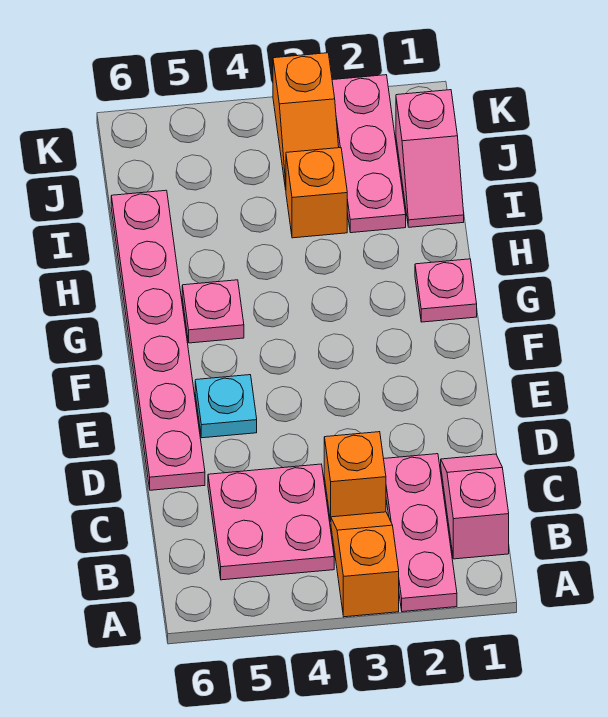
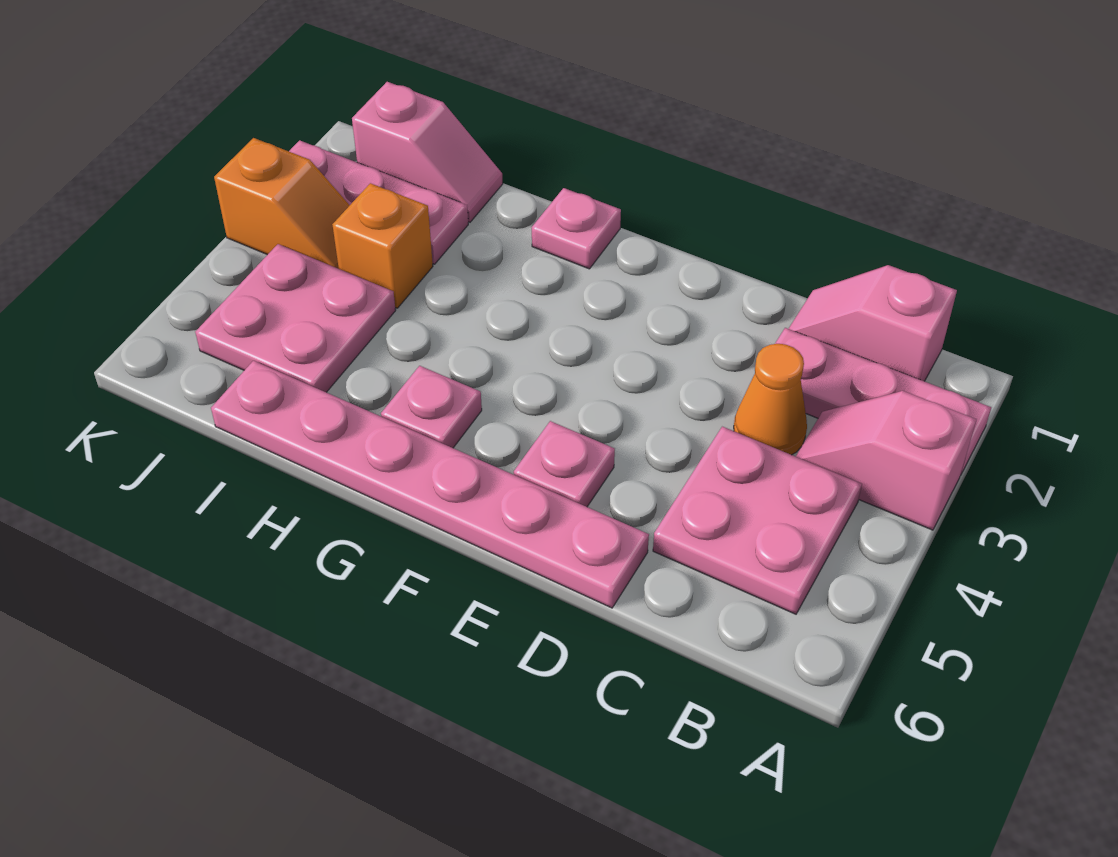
orange 1x2 slope [331,512,399,617] -> pink 1x2 slope [796,391,977,530]
orange 1x1 brick [324,432,386,521] -> orange 1x1 cone [734,344,807,455]
cyan 1x1 plate [195,375,257,438] -> pink 1x1 plate [514,421,615,507]
none -> pink 2x2 plate [195,244,396,392]

